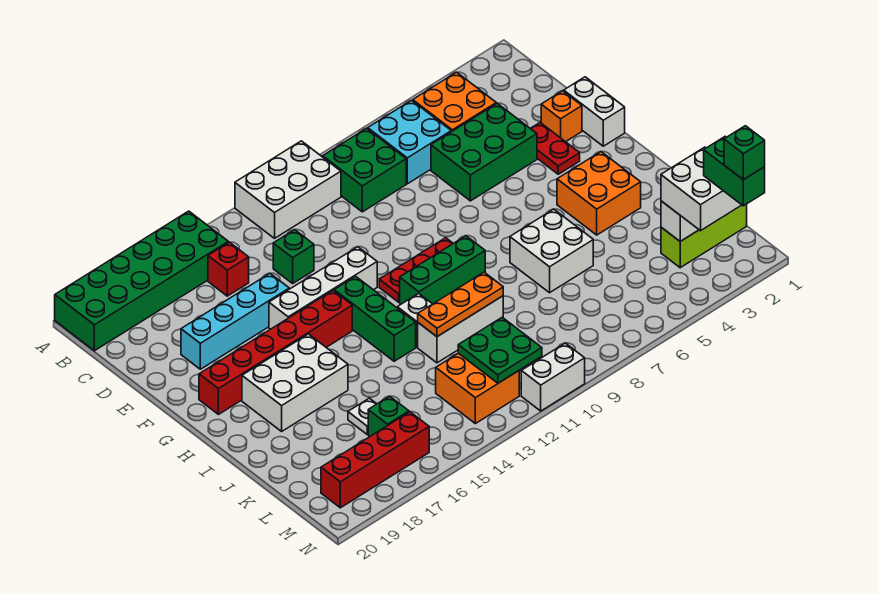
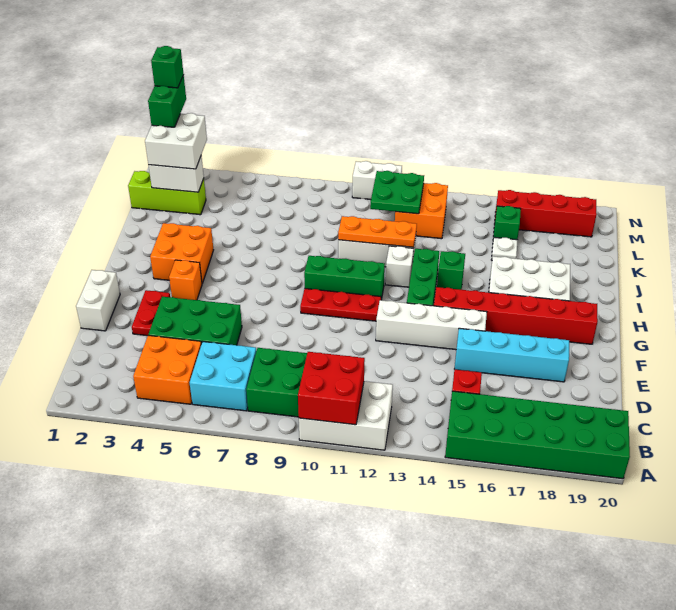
none -> red 2x2 brick [298,352,365,425]
green 1x1 brick [273,230,314,283] -> green 1x1 brick moved to [437,251,465,290]
orange 1x1 brick [541,91,582,142] -> orange 1x1 brick moved to [169,260,202,300]
white 2x2 brick [510,209,593,293] -> none

